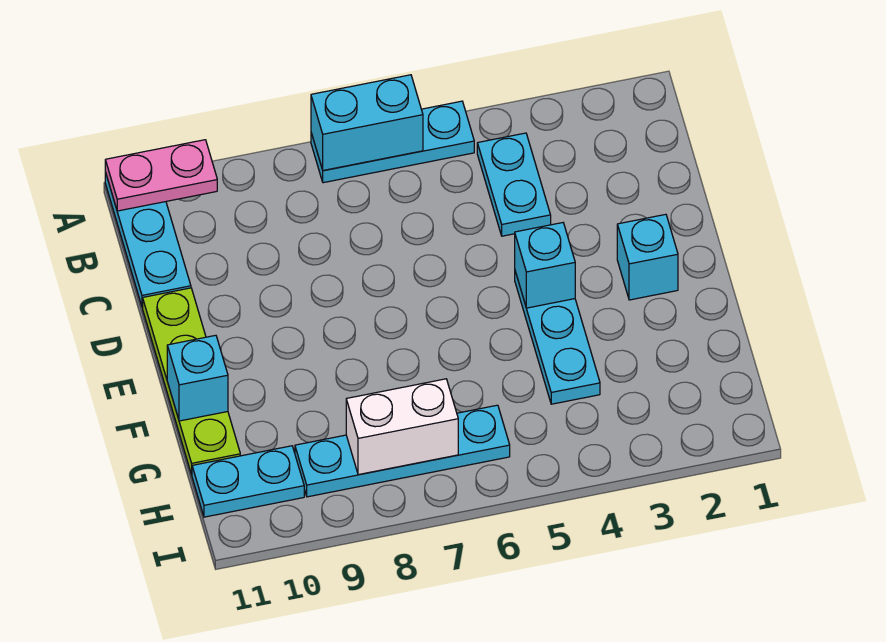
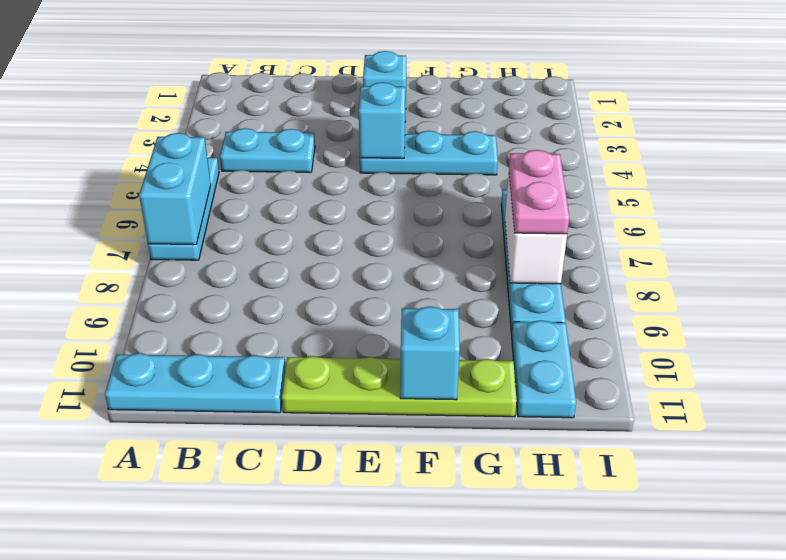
pink 1x2 plate [105,140,217,211] -> pink 1x2 plate moved to [509,150,569,234]

